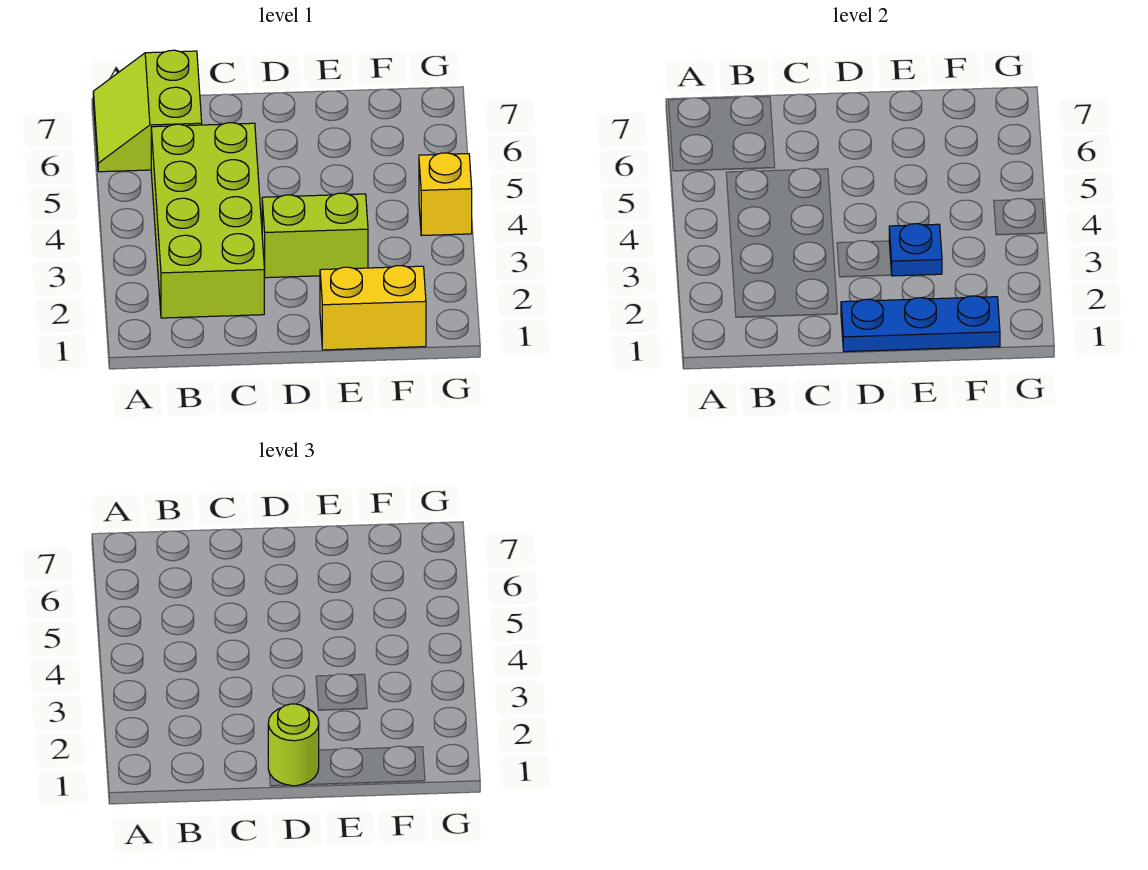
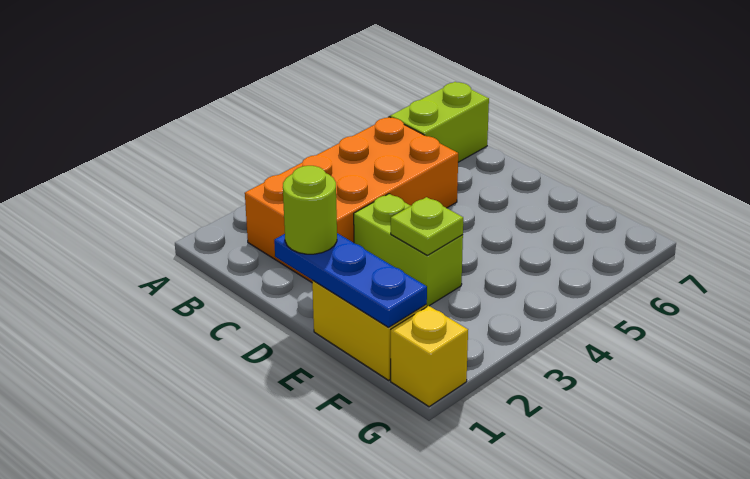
lime 2x4 brick [151,123,264,318] -> orange 2x4 brick [245,117,458,282]
blue 1x1 plate [889,224,942,276] -> lime 1x1 plate [391,197,463,255]
yellow 1x1 brick [419,153,472,236] -> yellow 1x1 brick moved to [391,306,468,407]

